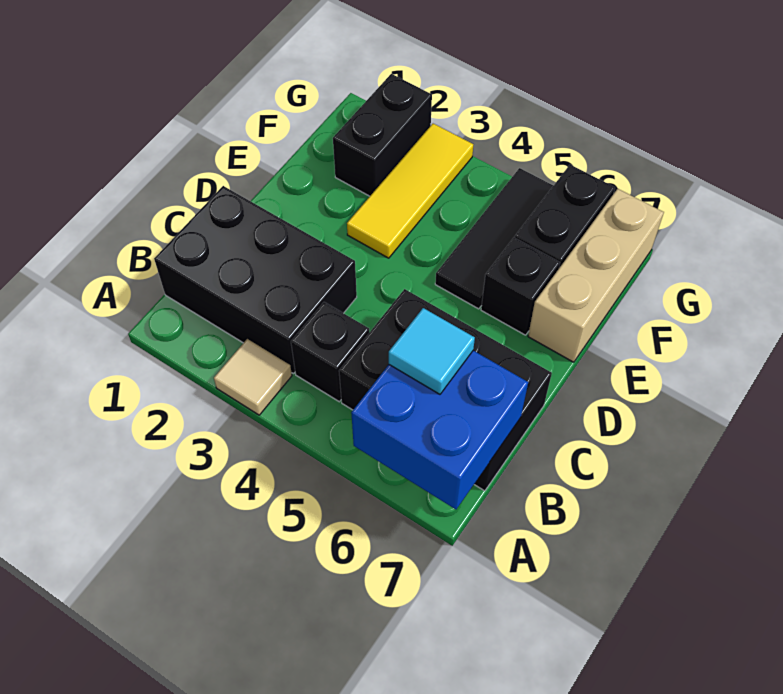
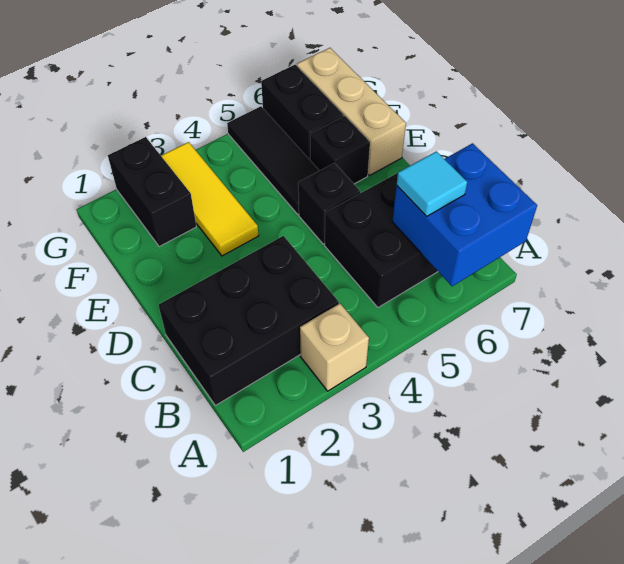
tan 1x1 tile [214,339,292,415] -> tan 1x1 brick [300,304,369,391]
black 1x1 brick [291,302,369,402] -> black 1x1 brick moved to [298,163,360,244]

